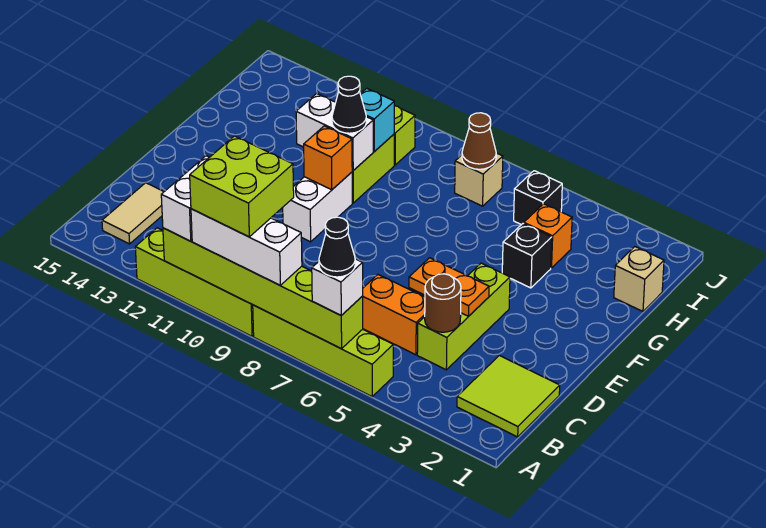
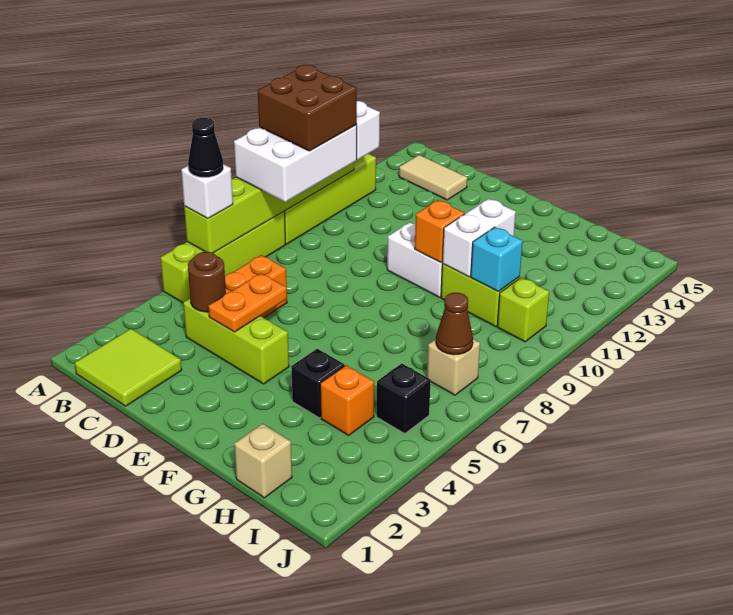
white 1x3 brick [191,209,302,285] -> white 2x3 brick [234,125,357,202]
lime 2x2 brick [190,136,294,237] -> brown 2x2 brick [258,65,357,151]
black 1x1 cone [332,76,366,133] -> none

